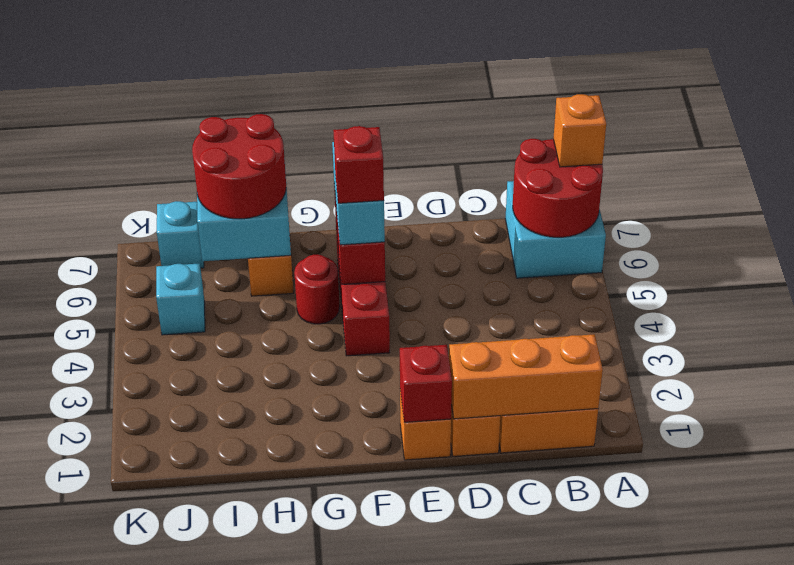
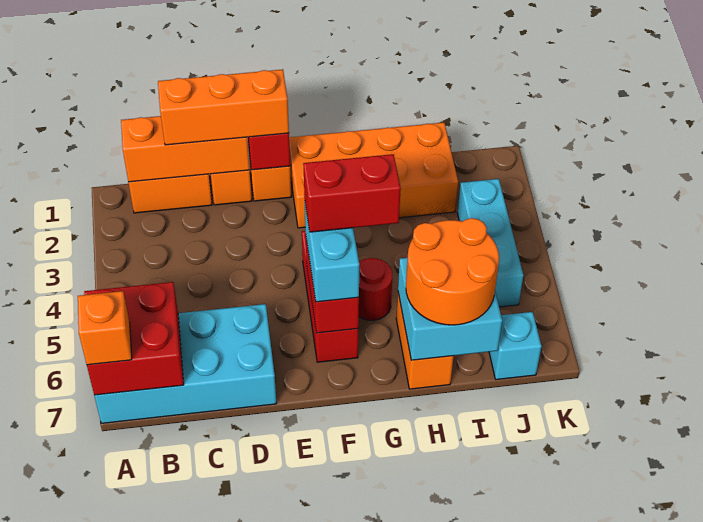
cyan 2x2 brick [505,181,606,278] -> cyan 2x4 brick [94,304,276,423]
red 2x2 round brick [513,139,603,237] -> red 2x2 brick [84,282,184,395]
none -> orange 1x3 brick [158,69,289,145]
none -> orange 2x4 brick [289,123,458,228]
red 1x1 brick [333,126,384,203] -> red 1x2 brick [303,154,401,232]
red 2x2 round brick [192,114,286,219] -> orange 2x2 round brick [406,218,499,325]
cyan 1x1 brick [156,263,205,335] -> cyan 1x3 brick [457,179,523,307]

